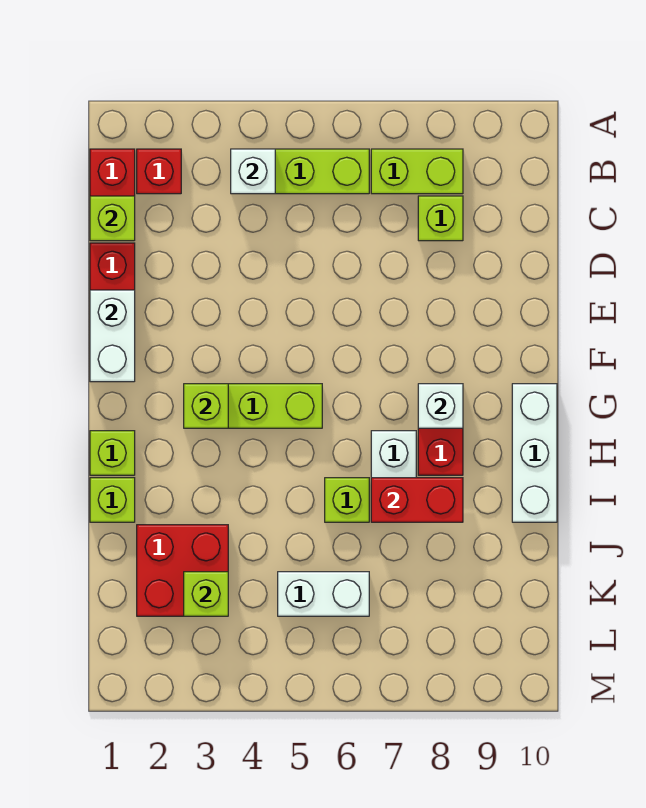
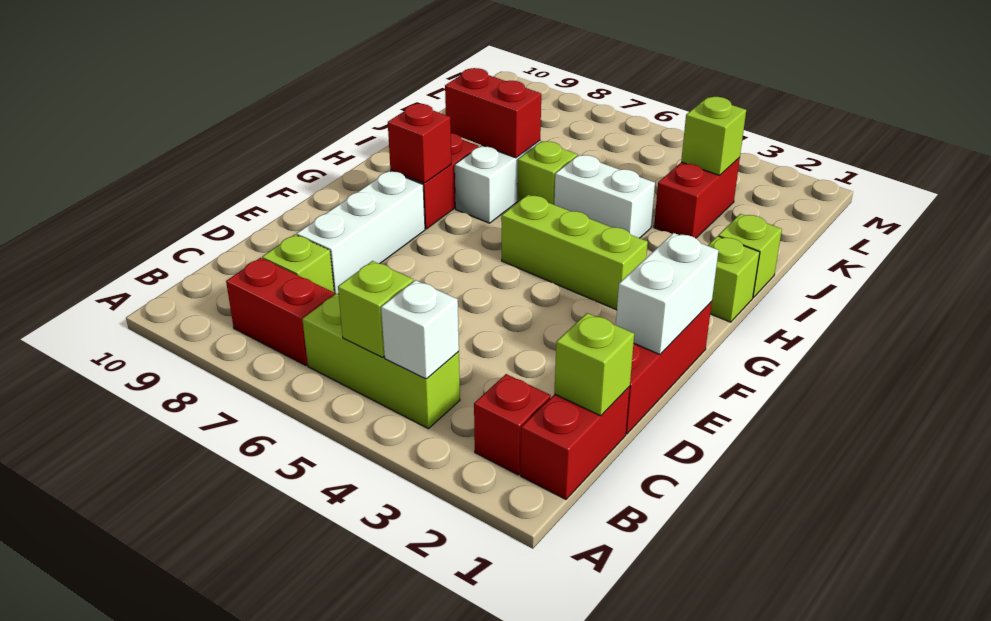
lime 1x2 brick [371,149,463,194] -> red 1x2 brick [226,258,335,366]
lime 1x1 brick [184,384,228,428] -> lime 1x1 brick moved to [338,261,413,357]
white 1x1 brick [418,384,463,428] -> red 1x1 brick [388,104,451,183]
white 1x3 brick [512,384,557,522] -> white 1x3 brick moved to [297,171,425,294]
red 2x2 brick [137,525,228,616] -> red 1x2 brick [654,157,740,238]
white 1x2 brick [278,572,369,616] -> white 1x2 brick moved to [554,155,655,238]

